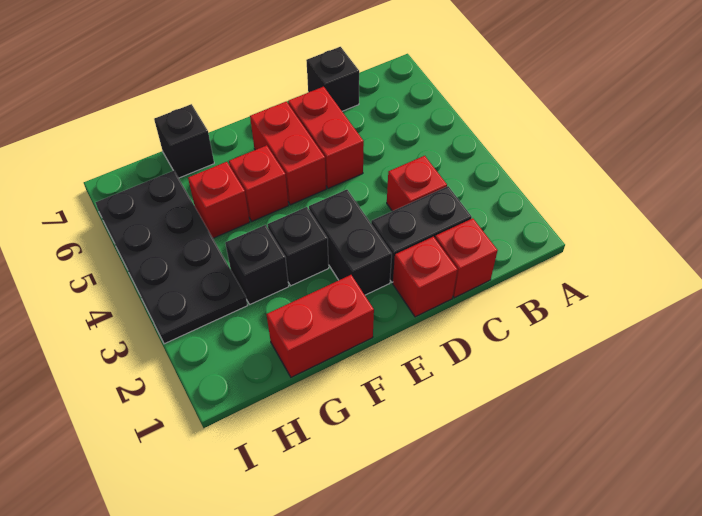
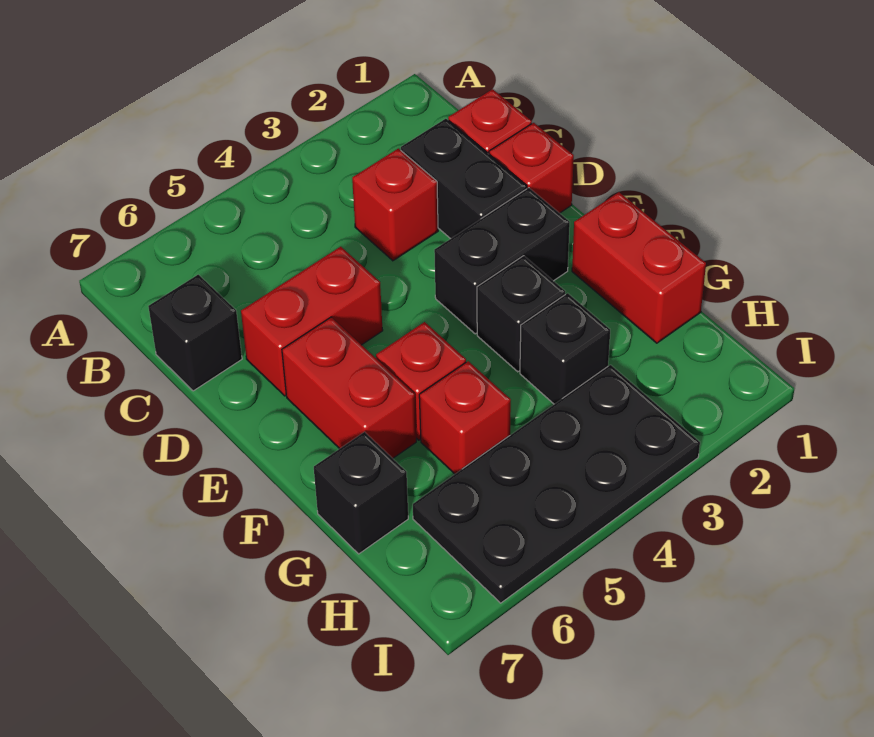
red 1x2 brick [250,101,326,205] -> red 1x2 brick turned to [282,317,416,458]

